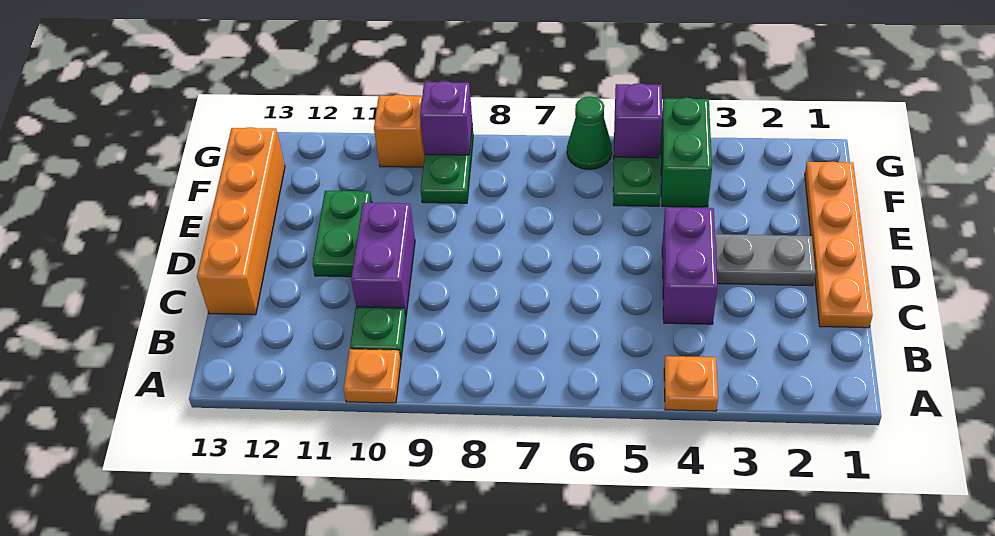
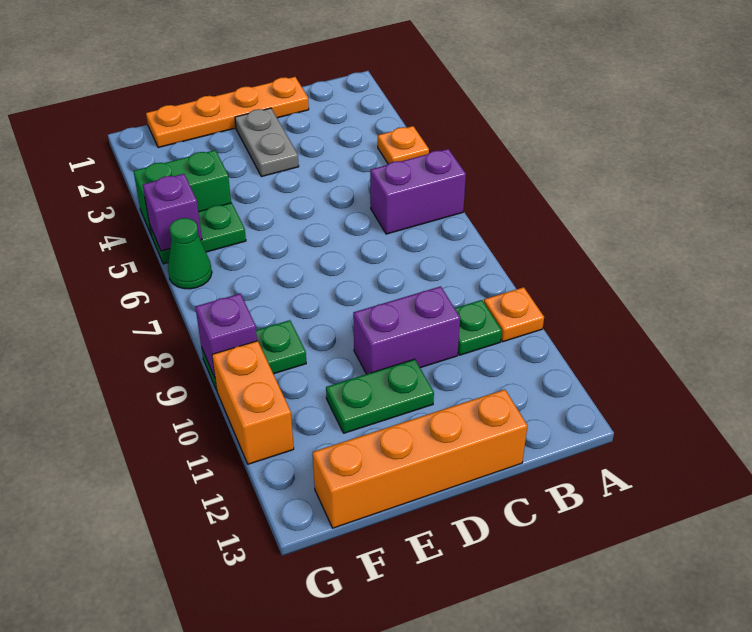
purple 1x2 brick [662,207,717,324] -> purple 1x2 brick moved to [370,149,466,234]
orange 1x1 brick [374,95,425,167] -> orange 1x2 brick [212,341,294,464]

